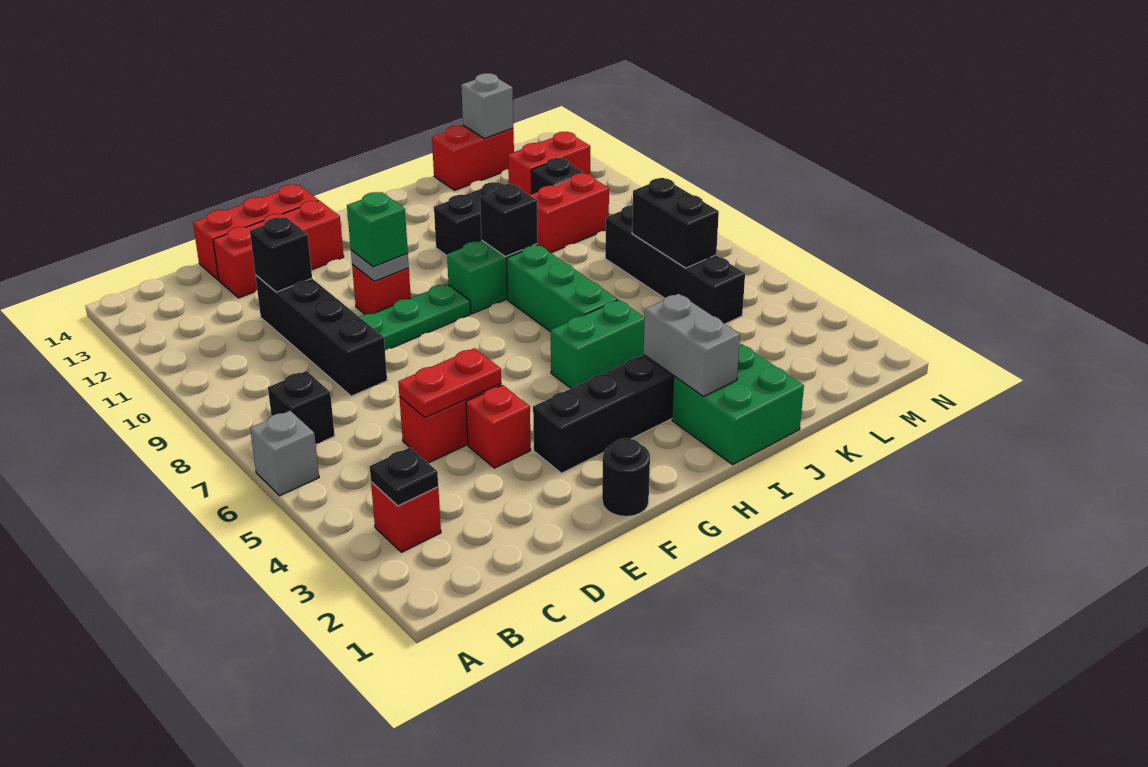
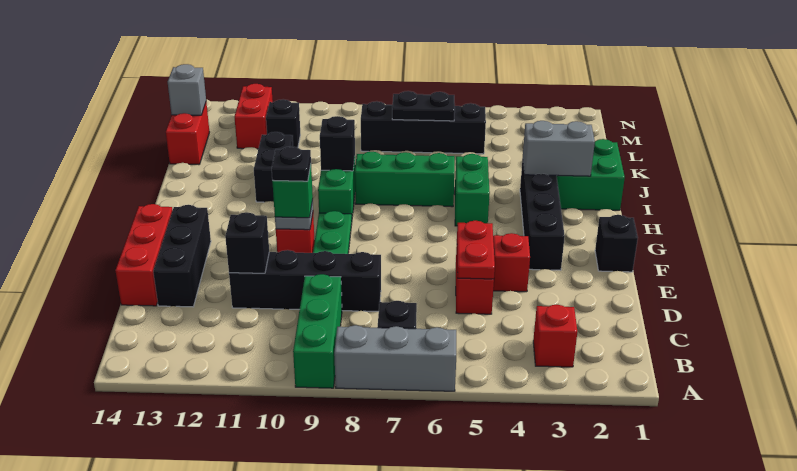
grey 1x1 brick [250,411,319,496] -> grey 1x3 brick [334,325,456,391]
none -> green 1x3 brick [293,274,342,388]
black 1x1 plate [370,448,438,506] -> black 1x1 plate moved to [272,147,311,181]
red 1x3 brick [213,201,344,298] -> black 1x3 brick [153,205,211,307]
black 1x1 round brick [602,438,650,516] -> black 1x1 brick [595,215,638,272]
red 1x2 brick [530,173,609,253] -> none
black 1x2 brick [632,178,719,268] -> black 1x2 plate [392,91,455,121]

